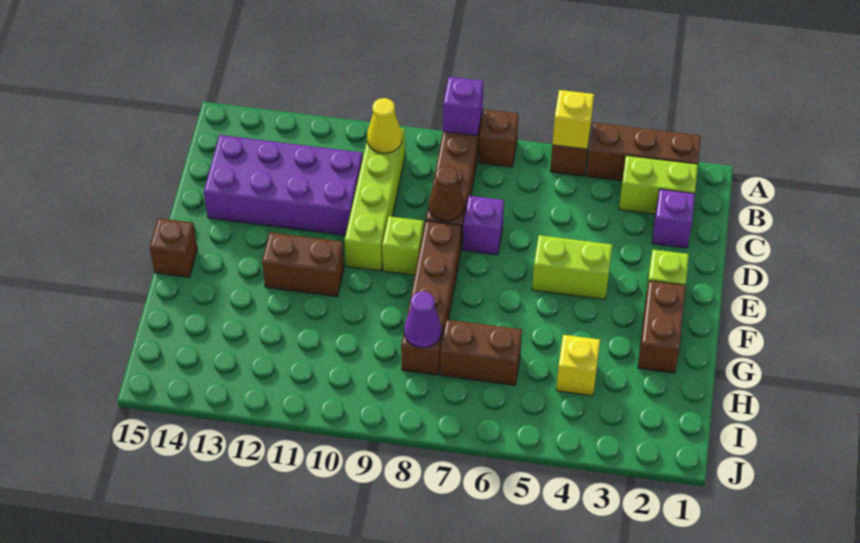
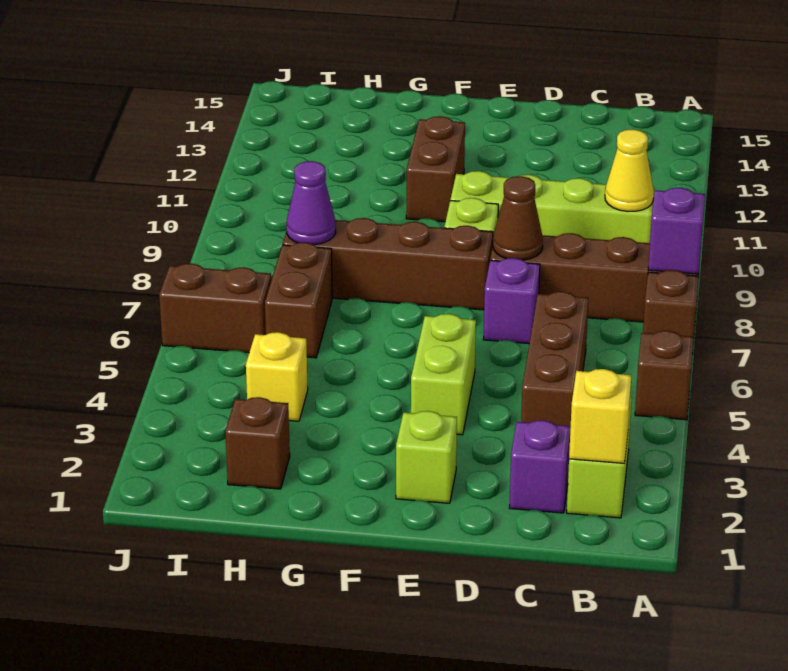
brown 1x3 brick [586,123,701,181] -> brown 1x3 brick moved to [521,292,588,426]
yellow 1x1 brick [552,90,594,149] -> yellow 1x1 brick moved to [569,369,631,463]
purple 2x4 brick [204,135,363,235] -> none
brown 1x2 brick [638,281,686,373] -> brown 1x2 brick moved to [159,263,271,353]
brown 1x1 brick [150,218,197,277] -> brown 1x1 brick moved to [225,397,290,489]

